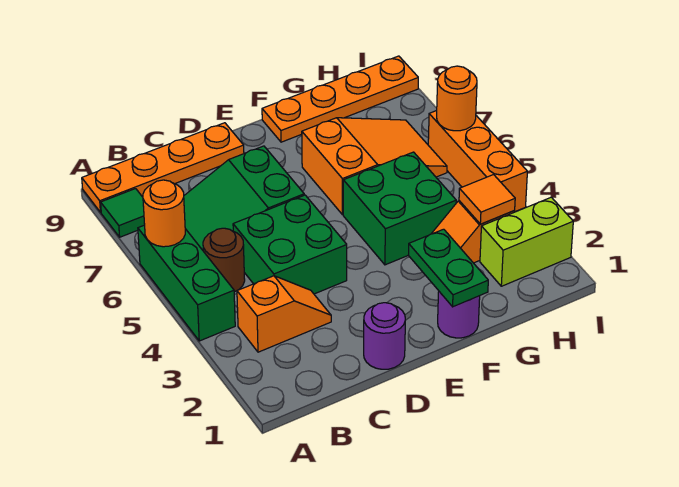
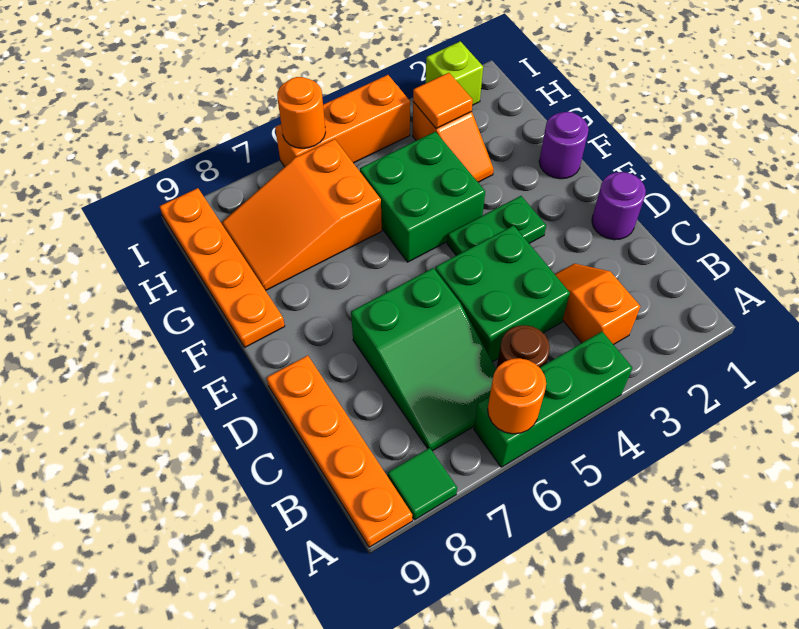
green 1x2 plate [409,229,488,307] -> green 1x2 plate moved to [447,196,546,256]
orange 2x3 slope [302,118,447,215] -> orange 2x3 slope turned to [222,139,382,291]
lime 1x2 brick [480,197,573,286] -> lime 1x1 brick [426,41,483,105]

